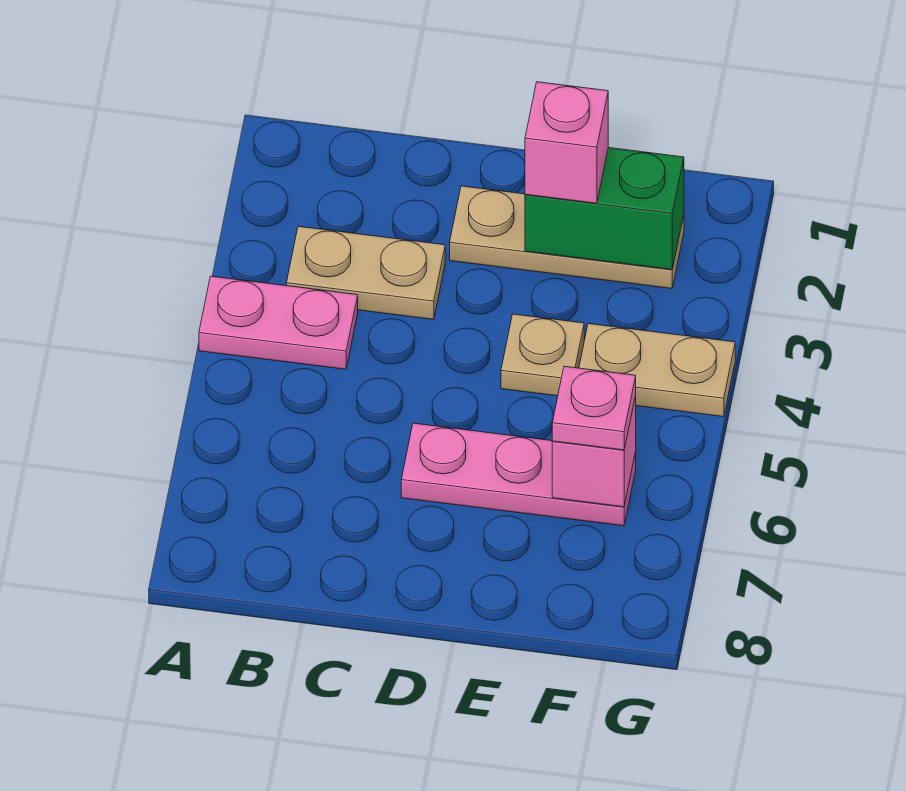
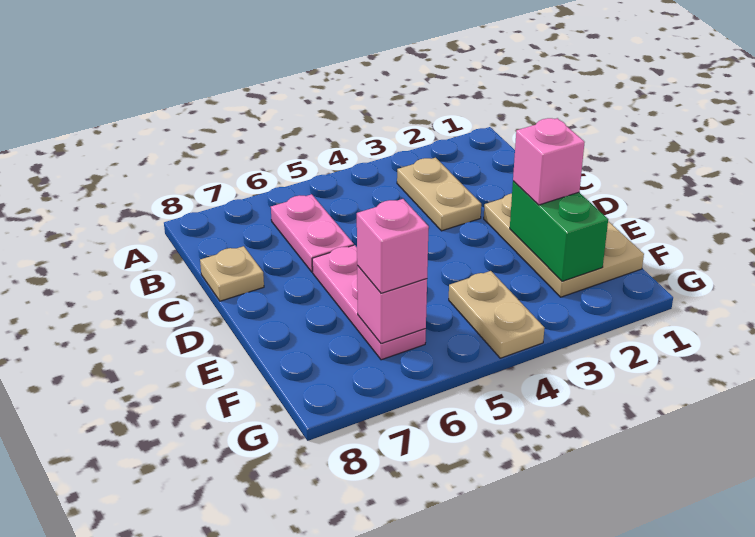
pink 1x2 plate [199,276,358,369] -> pink 1x2 plate moved to [271,194,354,272]
tan 1x3 plate [450,186,684,289] -> tan 2x3 plate [484,194,644,297]
tan 1x1 plate [501,314,584,396] -> tan 1x1 plate moved to [200,246,264,301]
pink 1x1 plate [552,366,636,450] -> pink 1x1 brick [357,199,429,293]

